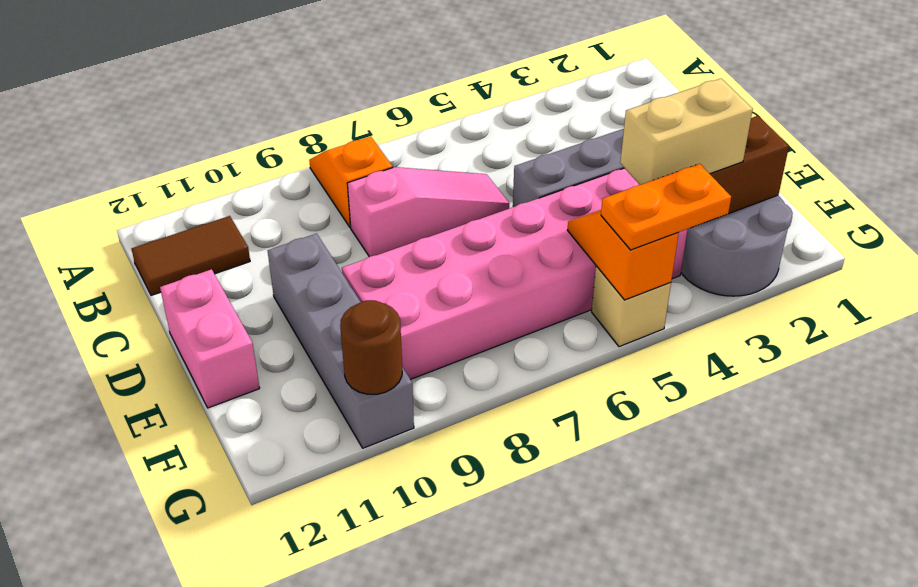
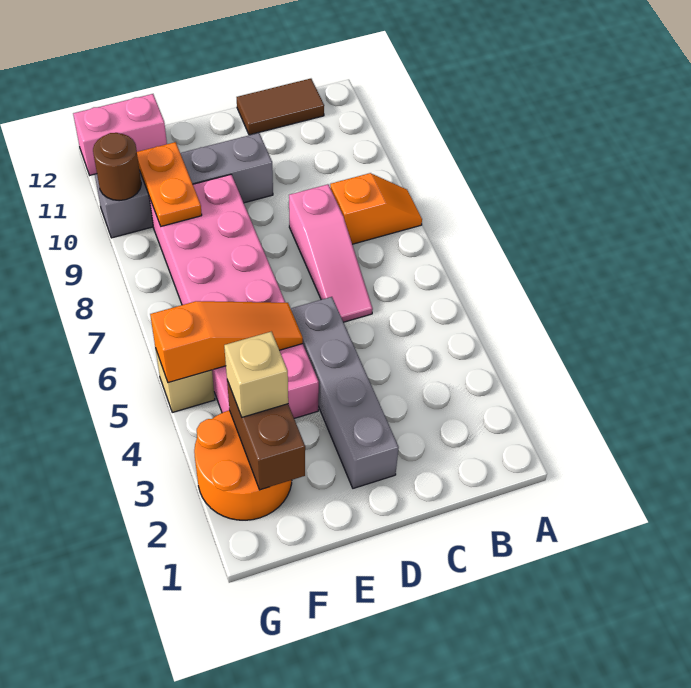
brown 1x2 tile [132,216,250,295] -> brown 1x2 tile turned to [237,79,324,135]
pink 1x2 brick [160,269,260,408] -> pink 1x2 brick moved to [73,94,167,175]
grey 2x2 round brick [681,195,793,296] -> orange 2x2 round brick [194,410,292,520]
tan 1x2 brick [620,79,753,185] -> tan 1x1 brick [224,332,288,417]
orange 1x2 slope [567,210,679,300] -> orange 1x3 slope [150,301,303,383]
orange 1x2 plate [601,164,731,250] -> orange 1x2 plate moved to [137,142,202,226]

